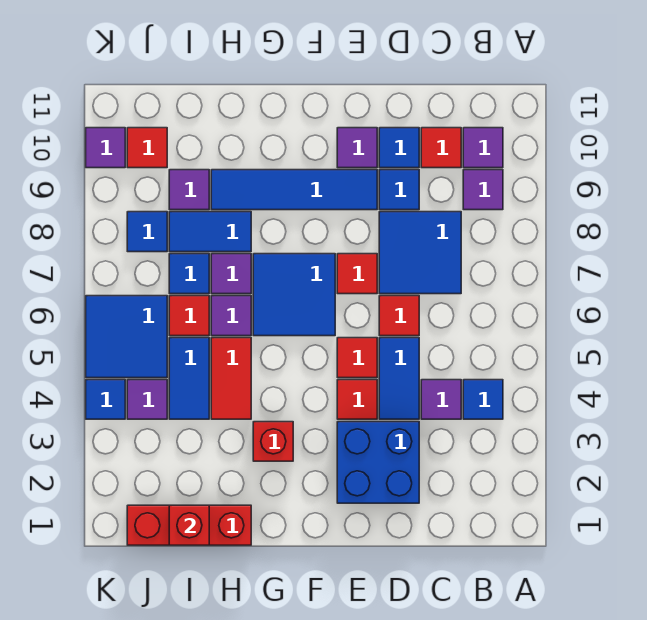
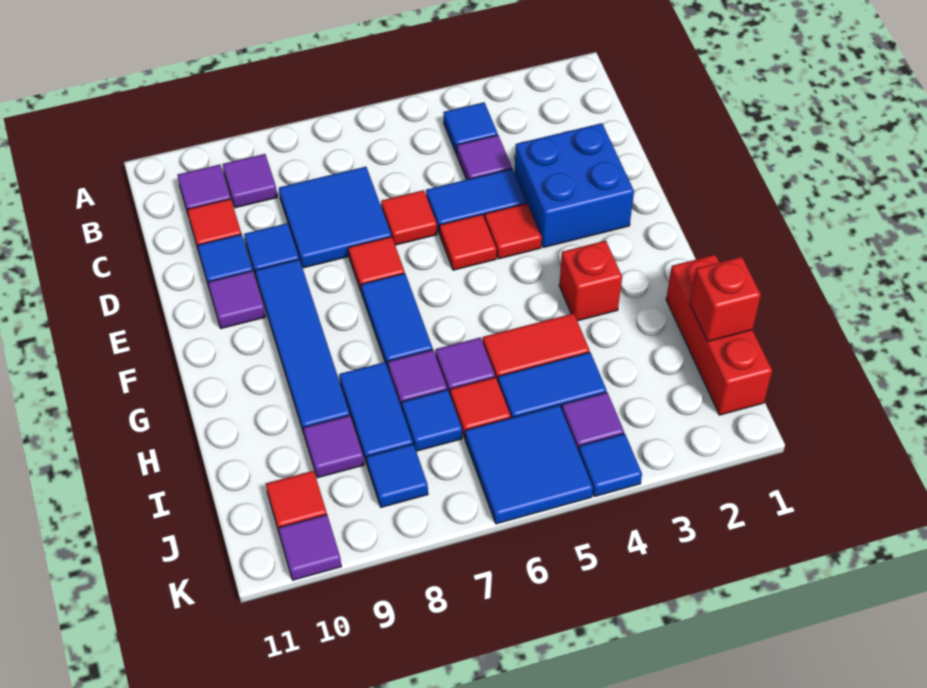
blue 2x2 tile [253,254,335,336] -> blue 1x2 tile [361,273,433,368]

